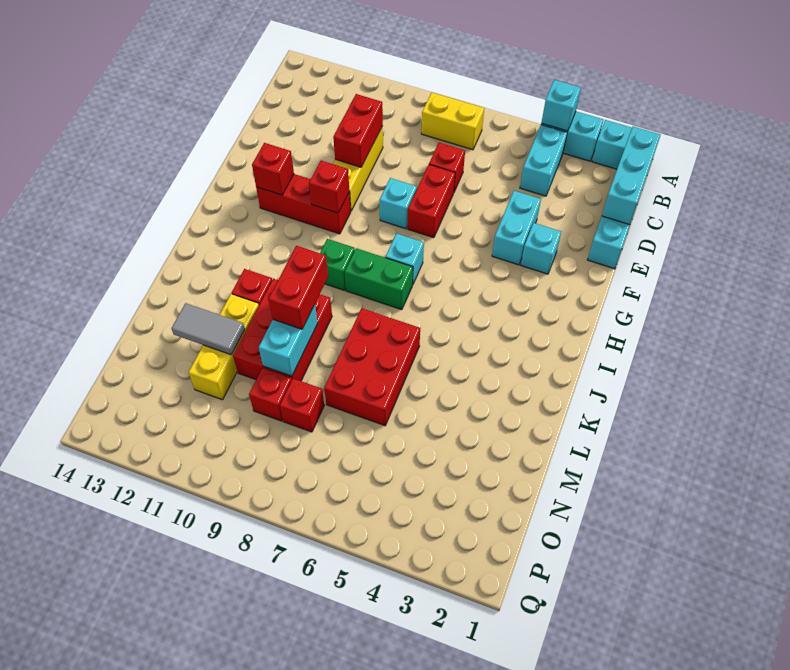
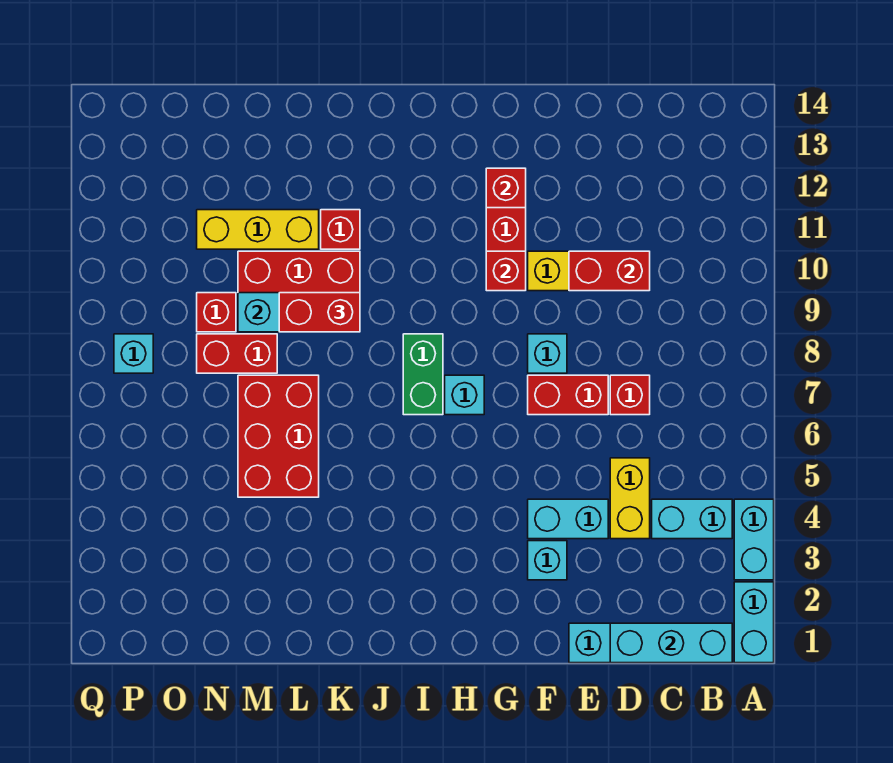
cyan 1x1 brick [541,80,581,131] -> cyan 1x1 brick moved to [114,334,153,373]
yellow 1x2 brick [421,92,484,150] -> yellow 1x2 brick moved to [610,458,650,539]
green 1x1 brick [320,239,355,290] -> none
red 2x3 brick [324,308,420,426] -> red 2x3 brick turned to [238,375,319,497]
grey 1x2 tile [172,303,245,355] -> none
red 1x1 brick [280,379,324,432] -> red 1x2 brick [197,334,277,373]

